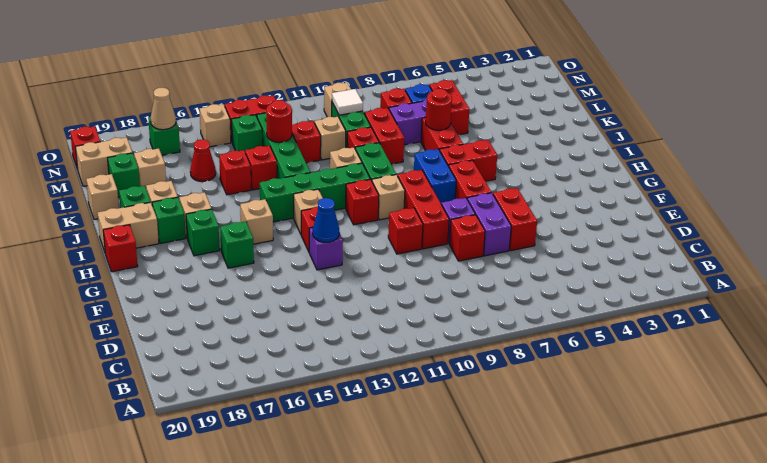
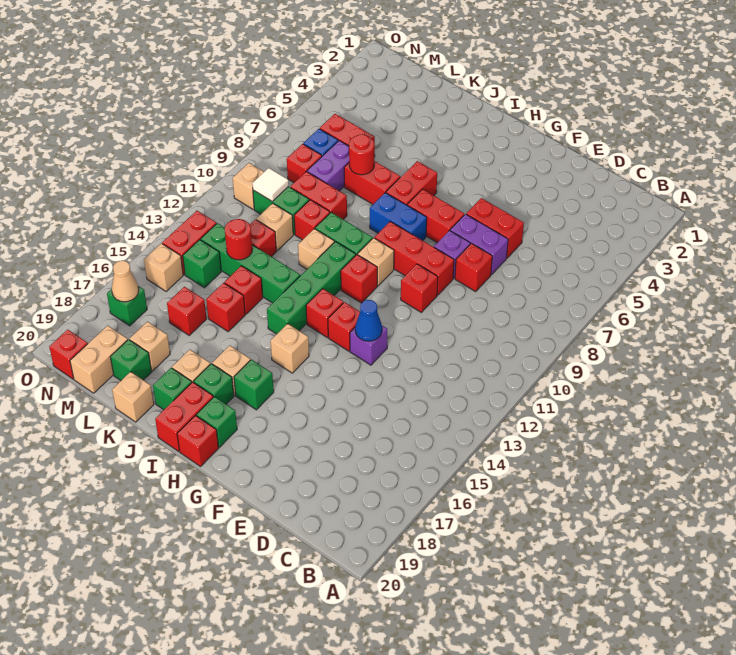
green 1x1 brick [220,221,254,268] -> green 1x1 brick moved to [196,397,237,447]
tan 1x1 brick [294,189,323,234] -> red 1x1 brick [306,289,343,337]
tan 1x2 brick [98,202,159,252] -> red 1x2 brick [155,382,213,451]
red 1x1 cone [190,139,216,182] -> red 1x1 brick [167,287,206,335]

